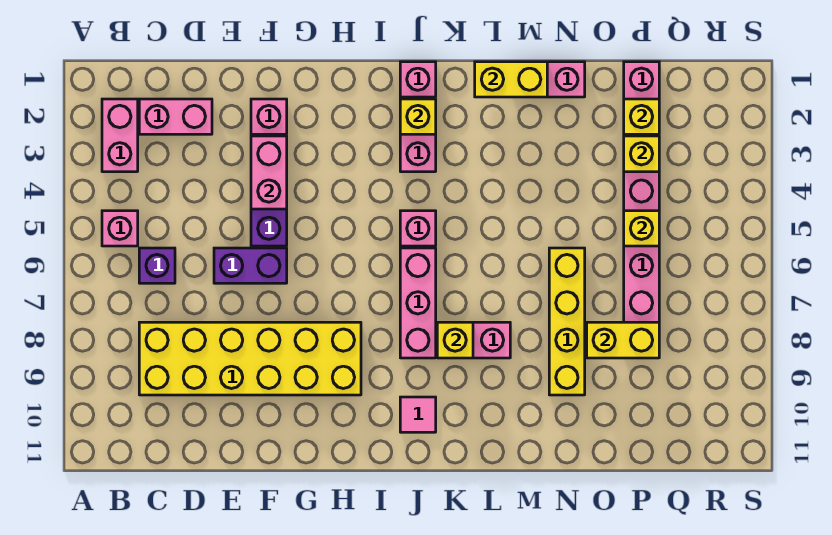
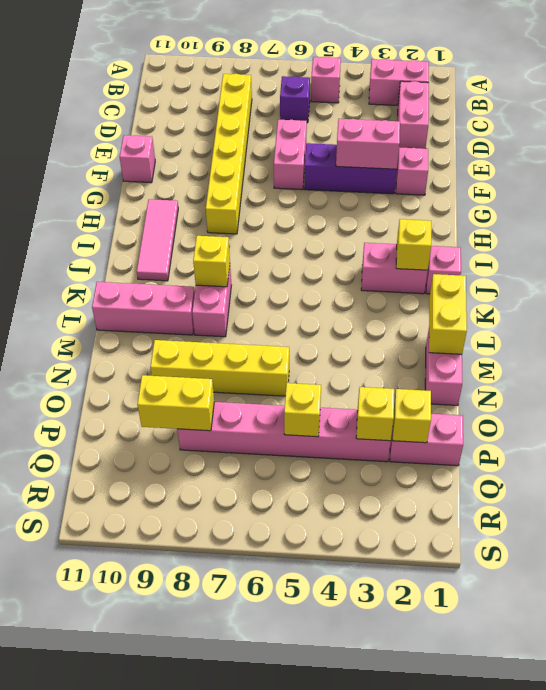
yellow 2x6 brick [139,322,361,395] -> yellow 1x6 brick [206,74,252,234]
purple 1x2 brick [214,248,287,283] -> pink 1x2 brick [274,120,307,190]
pink 1x1 brick [400,211,436,246] -> pink 1x1 brick moved to [120,135,155,183]
pink 1x3 brick [400,248,436,358] -> pink 1x3 brick moved to [92,282,195,335]
pink 1x1 tile [400,397,436,432] -> pink 1x3 tile [137,199,178,281]
yellow 1x2 brick [587,322,659,358] -> yellow 1x2 brick turned to [137,375,214,431]

